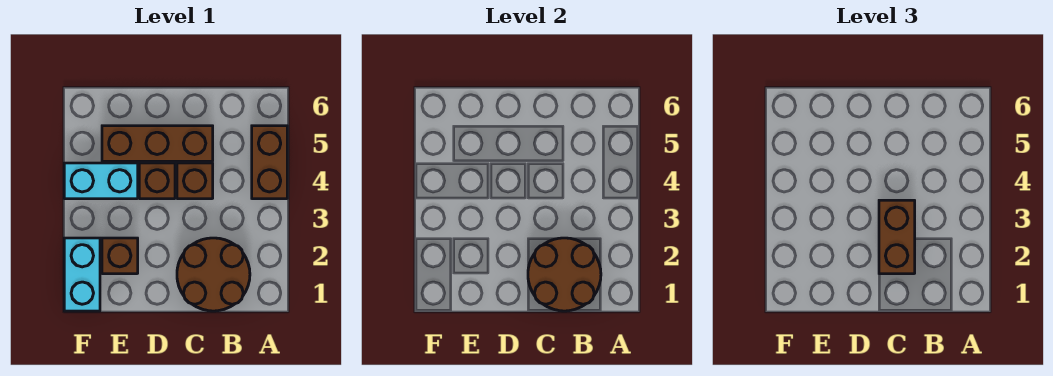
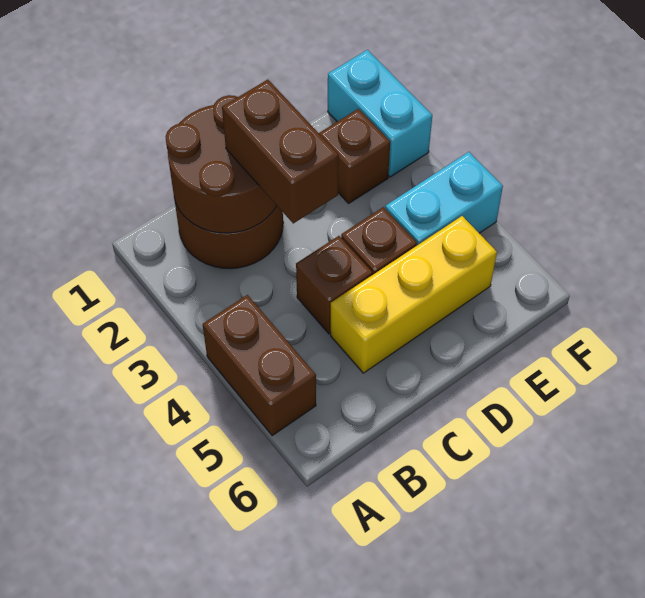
brown 1x3 brick [102,126,213,161] -> yellow 1x3 brick [331,216,497,373]

